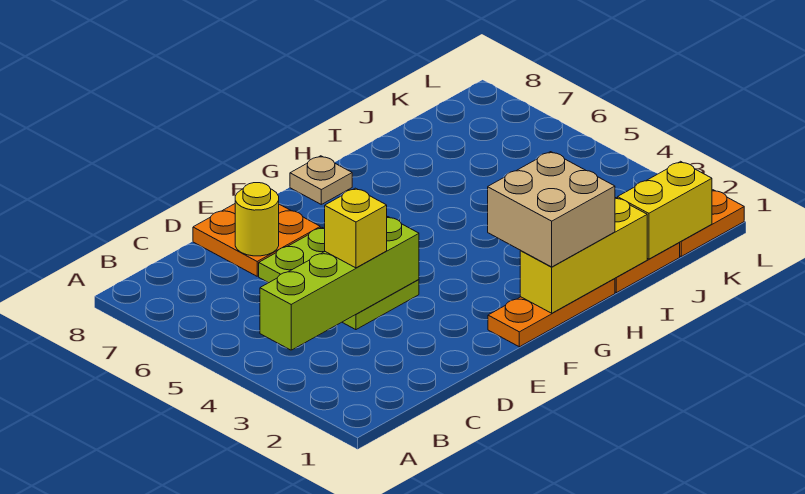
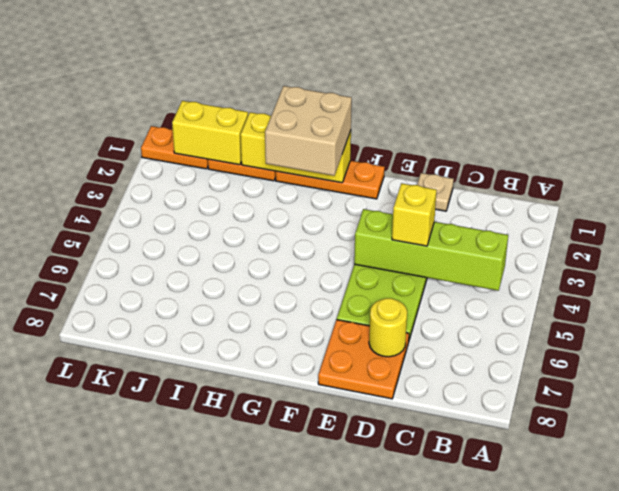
tan 1x1 plate [290,156,352,204] -> tan 1x1 plate moved to [417,173,454,211]

